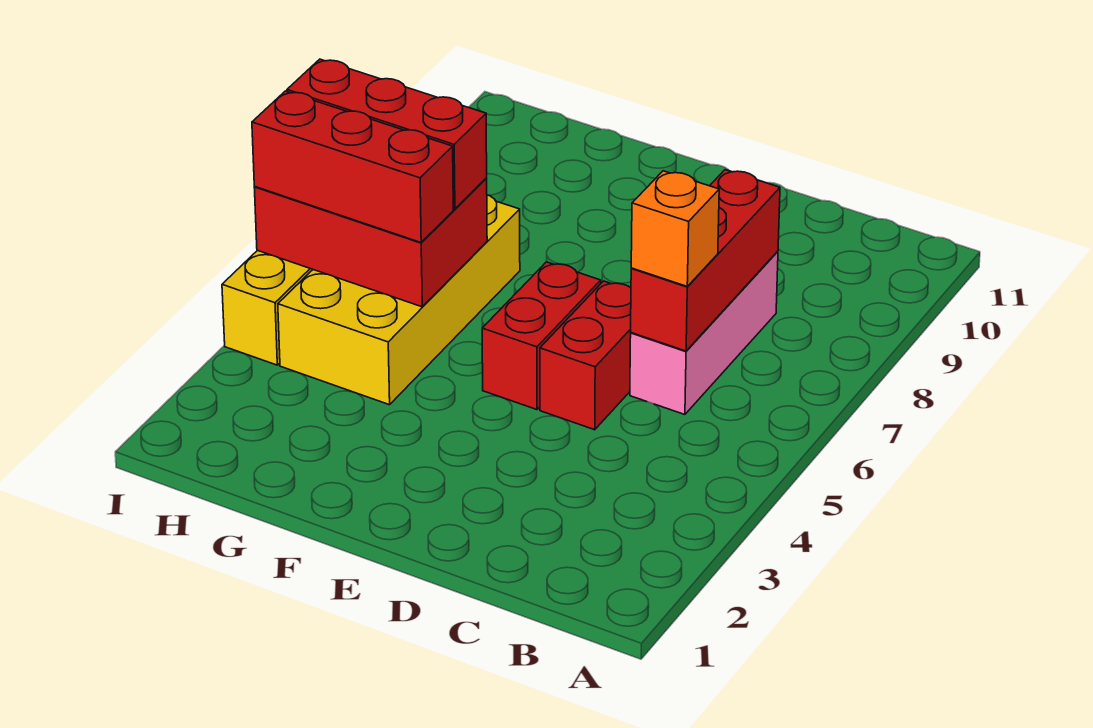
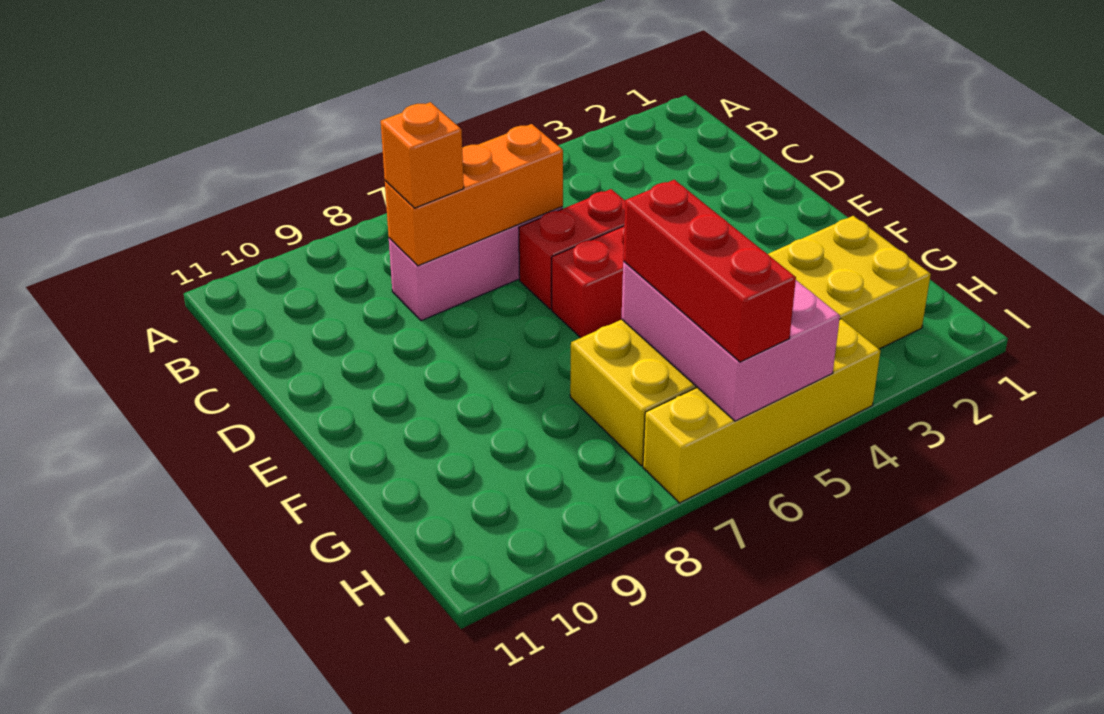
red 1x3 brick [631,170,780,351] -> orange 1x3 brick [385,124,563,266]
orange 1x1 brick [631,171,719,286] -> orange 1x1 brick moved to [381,102,464,208]
yellow 2x4 brick [278,195,520,405] -> yellow 2x6 brick [570,216,931,466]
red 2x3 brick [254,178,487,307] -> pink 2x3 brick [622,262,840,421]
red 1x3 brick [252,91,453,242] -> none

